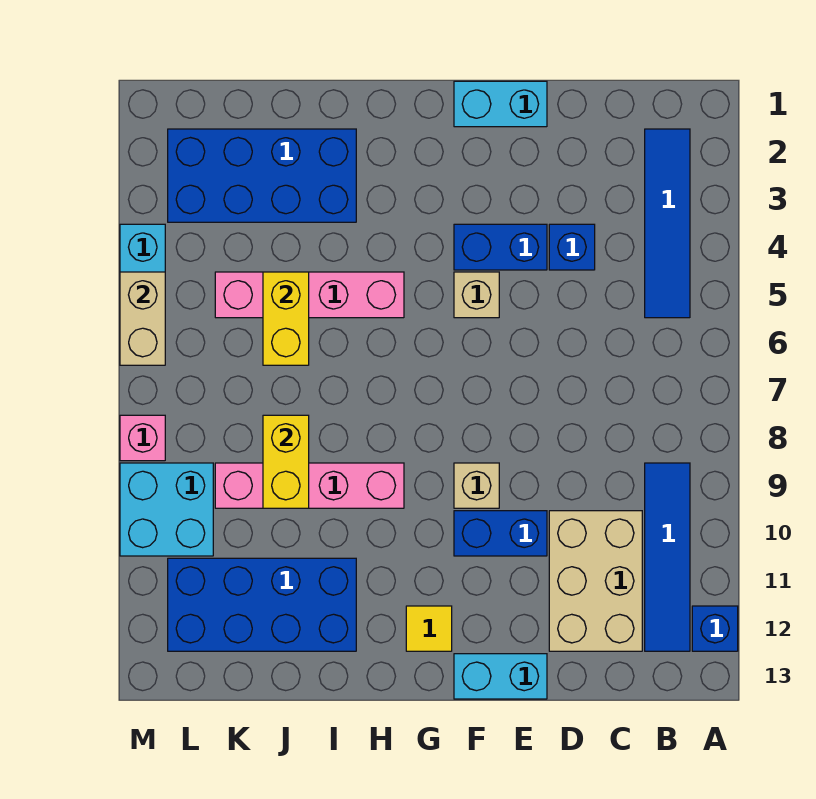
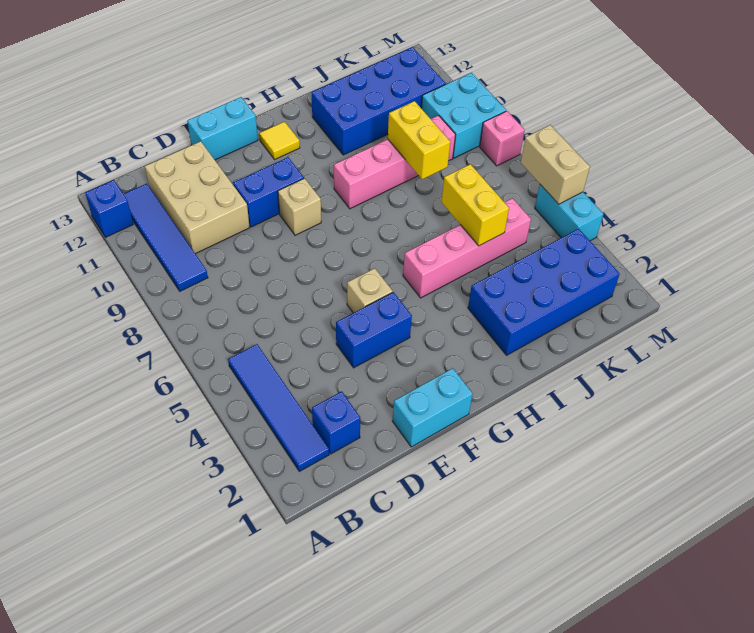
blue 1x1 brick [549,224,595,270] -> blue 1x1 brick moved to [312,391,360,454]

